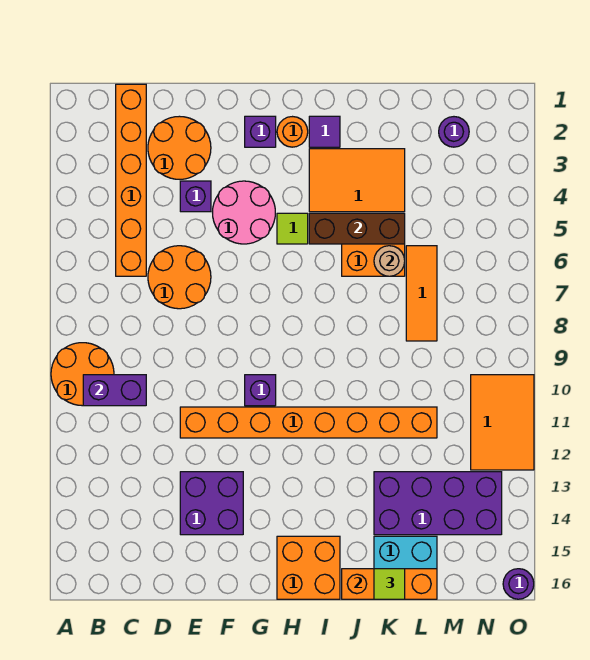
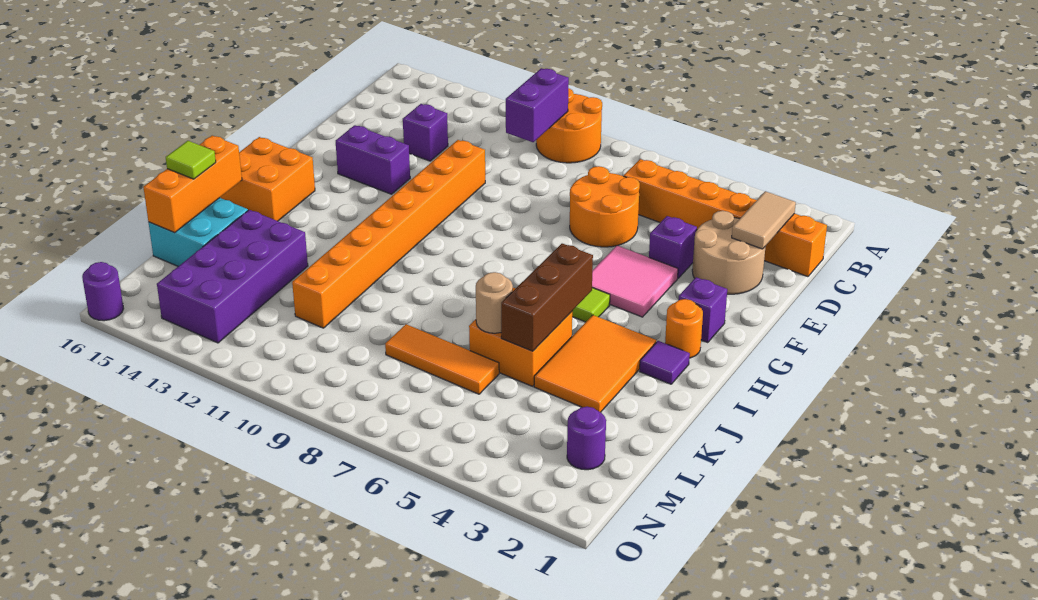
none -> tan 1x2 tile [732,191,796,249]
orange 2x2 round brick [148,116,211,179] -> tan 2x2 round brick [692,211,766,294]
purple 2x2 brick [180,472,243,535] -> purple 1x2 brick [336,125,410,194]
pink 2x2 round brick [212,181,275,244] -> pink 2x2 tile [592,246,678,317]
purple 1x1 brick [245,375,276,406] -> purple 1x1 brick moved to [403,104,448,161]
orange 2x3 tile [471,375,534,470] -> none

